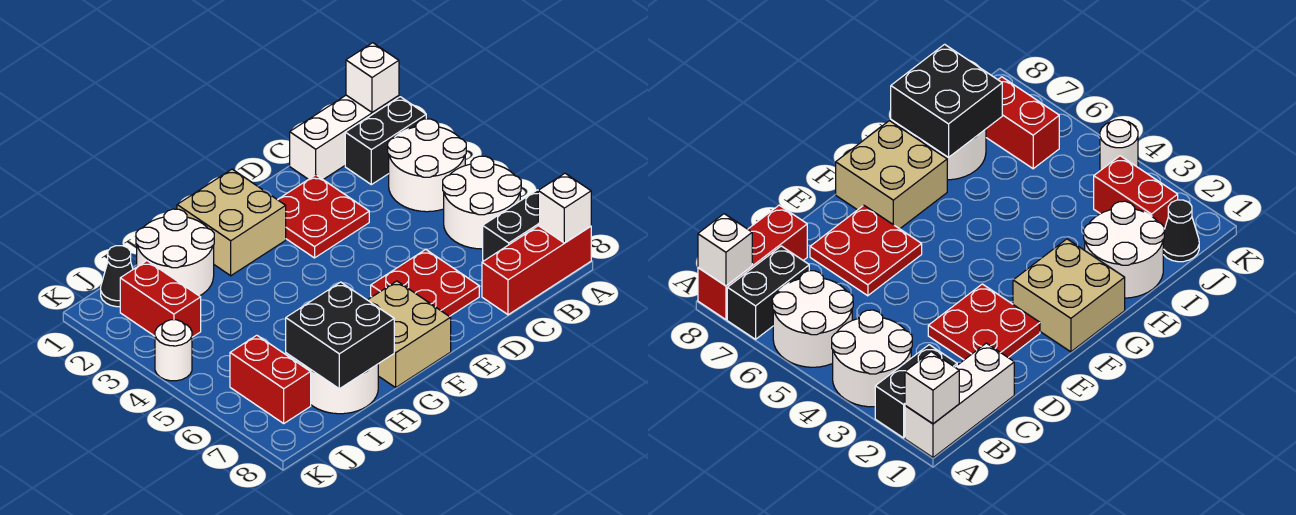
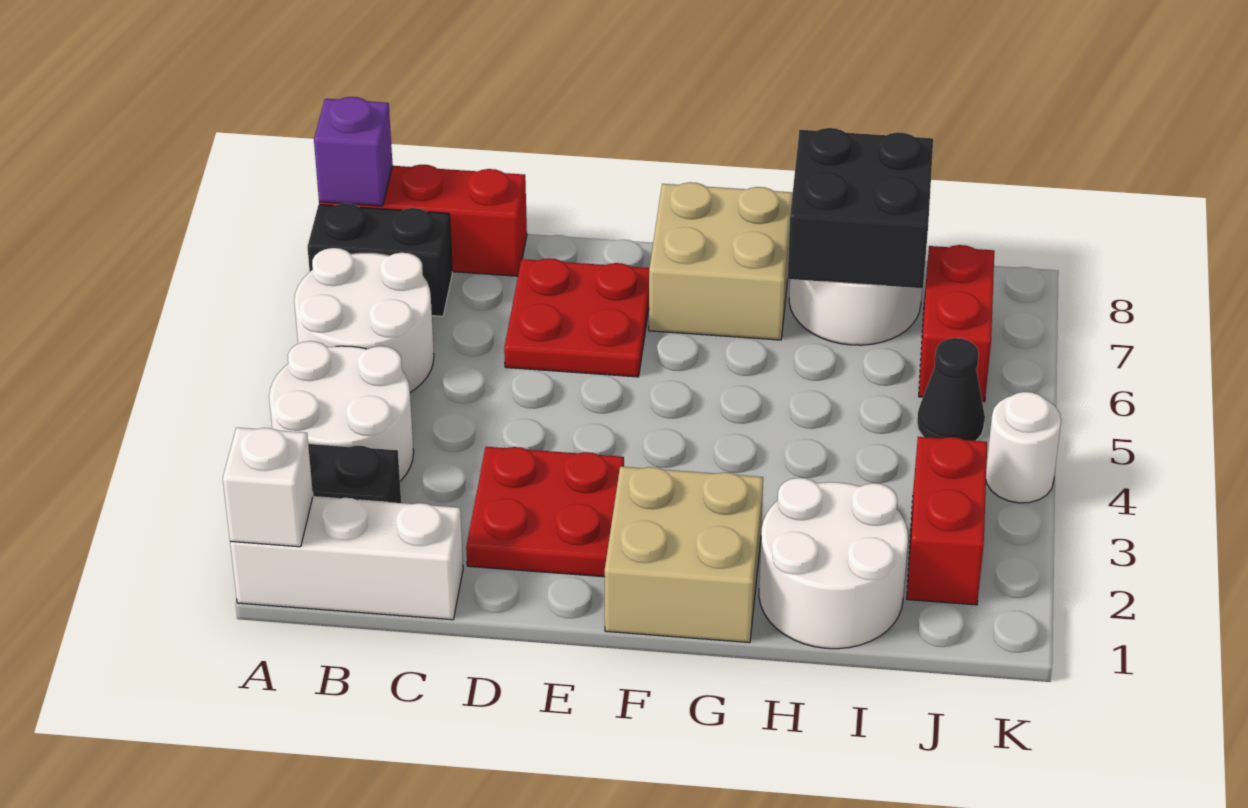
white 1x1 brick [538,173,591,243] -> purple 1x1 brick [314,97,393,206]
black 1x1 cone [101,246,133,307] -> black 1x1 cone moved to [917,338,985,441]

